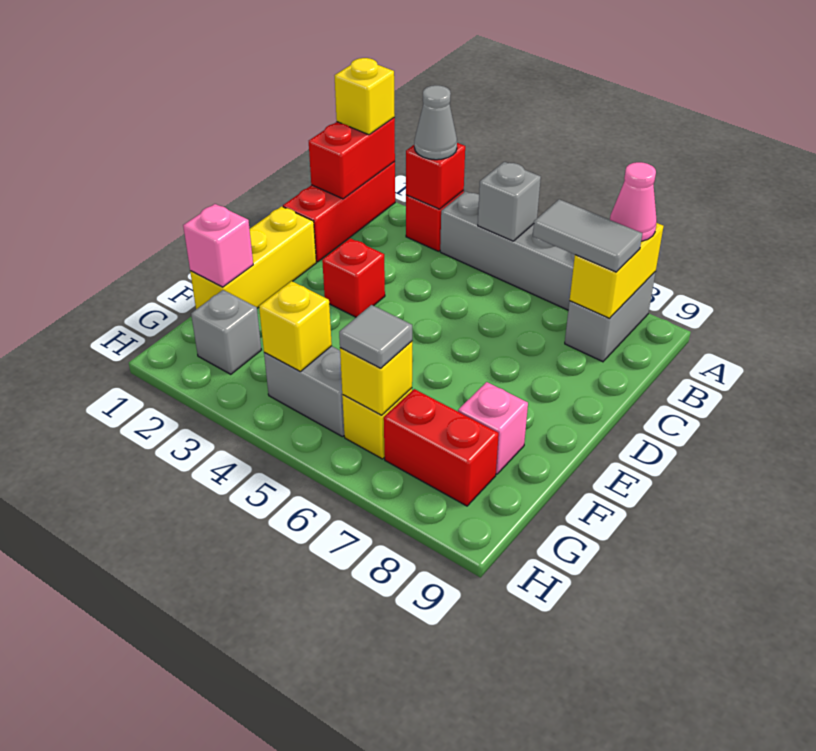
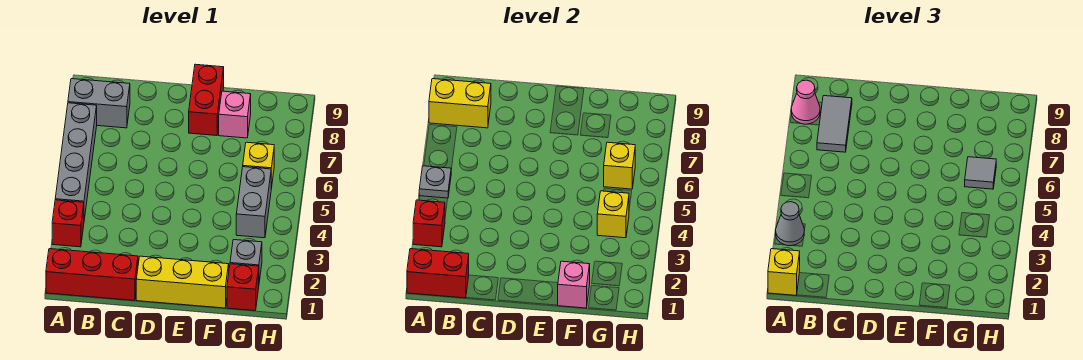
grey 1x1 brick [478,162,541,241] -> grey 1x1 plate [419,166,451,198]
red 1x1 brick [322,238,385,317] -> red 1x1 brick moved to [227,264,259,311]
red 1x2 brick [384,389,499,506] -> red 1x2 brick moved to [189,64,224,136]

